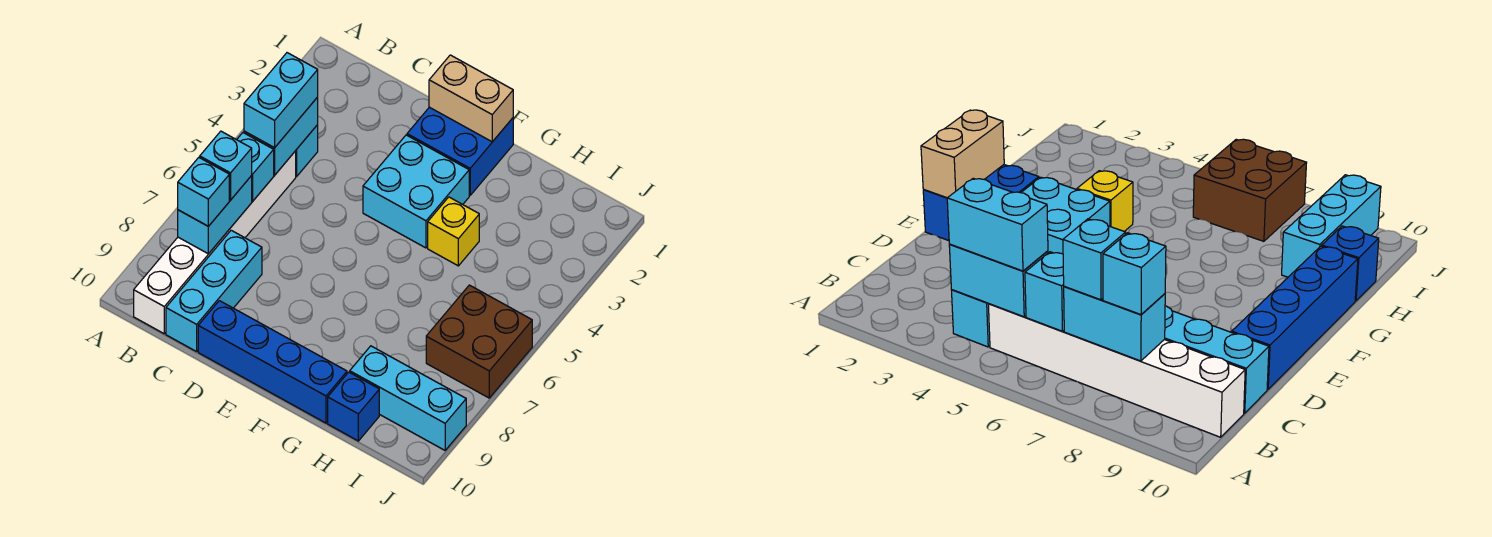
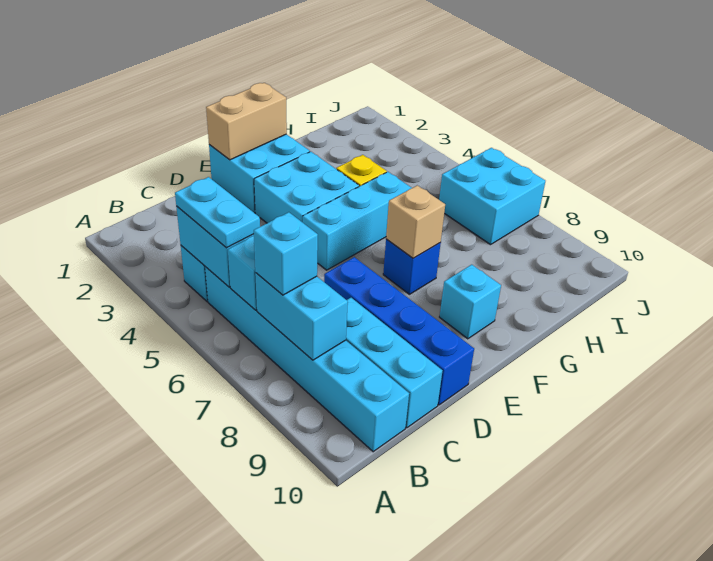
cyan 1x2 brick [244,53,318,148] -> cyan 1x2 plate [175,177,260,248]
white 1x6 brick [134,151,296,334] -> cyan 1x6 brick [205,267,409,452]
cyan 1x1 brick [178,158,229,226] -> cyan 1x1 brick moved to [440,265,501,339]
blue 1x4 brick [198,301,347,423] -> blue 1x4 brick turned to [324,257,474,405]
blue 2x2 brick [407,107,513,195] -> cyan 2x2 brick [209,134,310,213]
none -> tan 1x1 brick [386,185,445,258]
cyan 1x3 brick [350,346,466,450] -> cyan 1x3 brick moved to [303,172,412,270]
blue 1x1 brick [328,372,379,441] -> blue 1x1 brick moved to [383,239,441,294]
brown 2x2 brick [426,285,532,398] -> cyan 2x2 brick [439,148,545,245]

